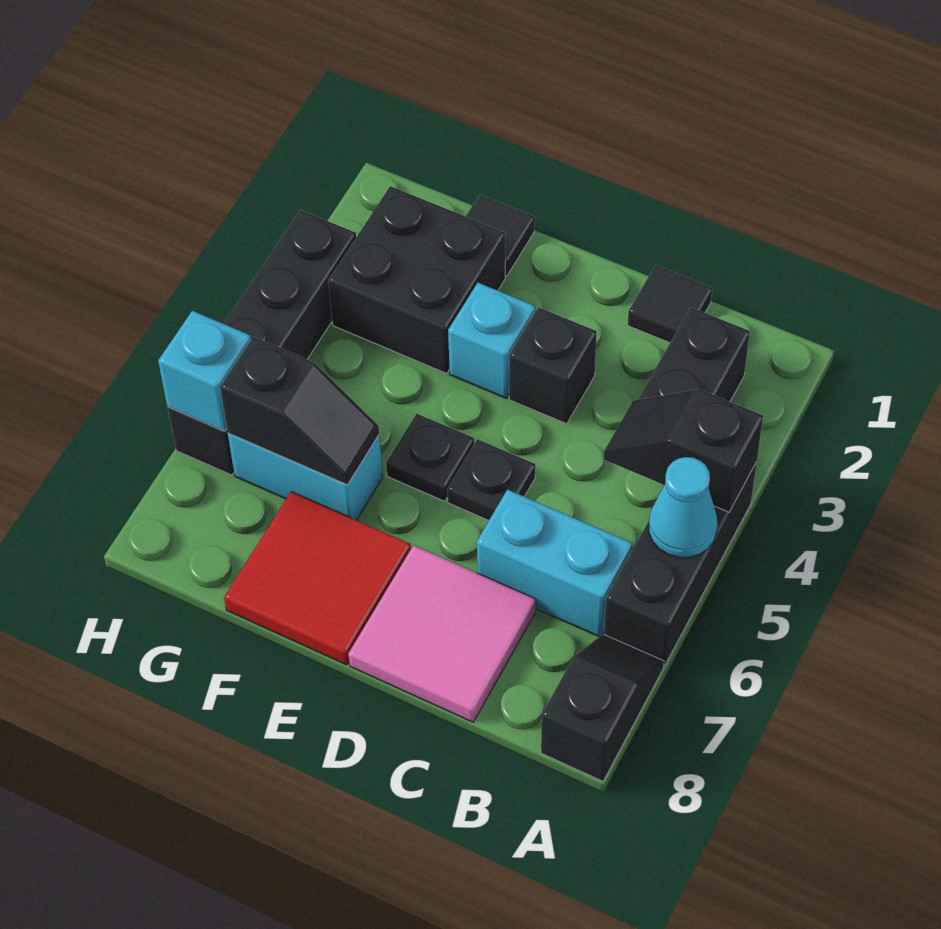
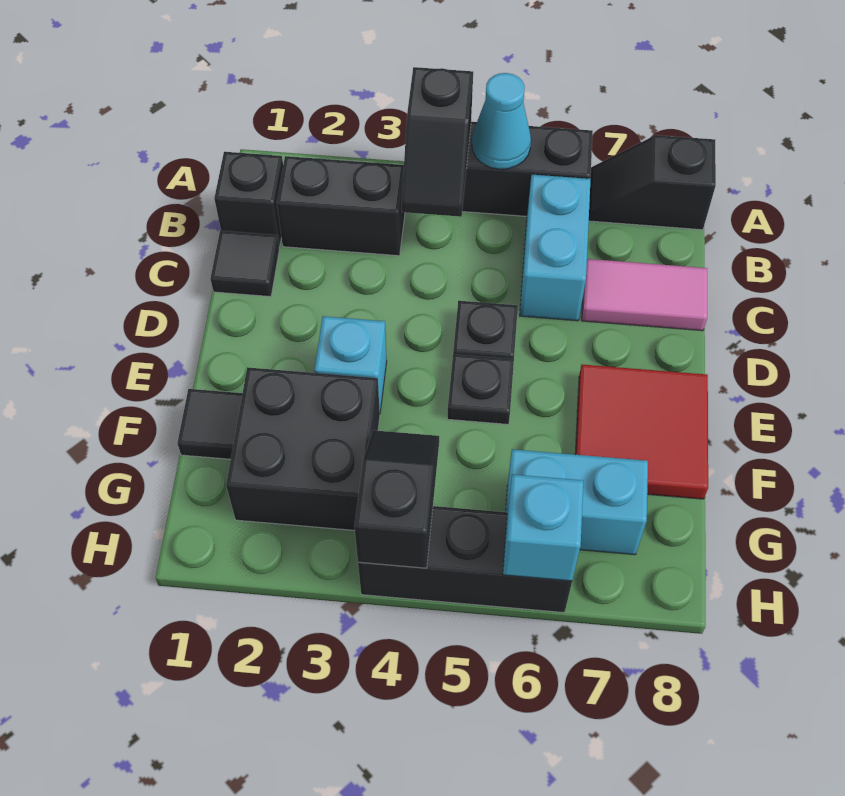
pink 2x2 tile [348,545,536,722] -> pink 1x2 tile [582,259,707,331]
black 1x1 brick [509,307,597,424] -> black 1x1 brick moved to [214,152,283,246]
cyan 1x2 brick [228,433,383,520] -> cyan 1x2 brick turned to [506,449,648,555]
black 1x2 slope [220,337,379,485] -> black 1x2 slope moved to [354,430,439,568]
black 1x4 brick [167,210,356,475] -> black 1x3 brick [358,506,572,612]

